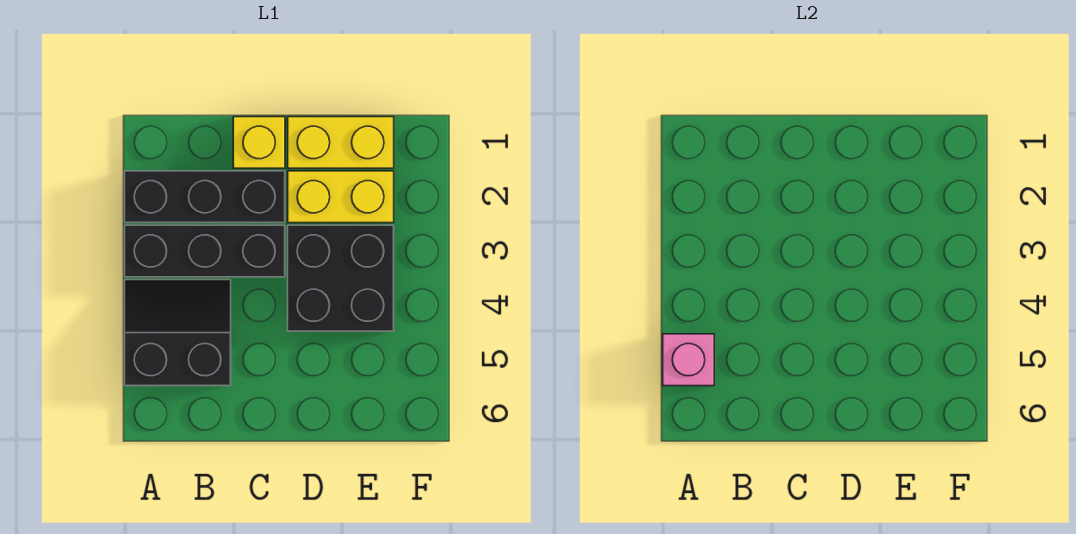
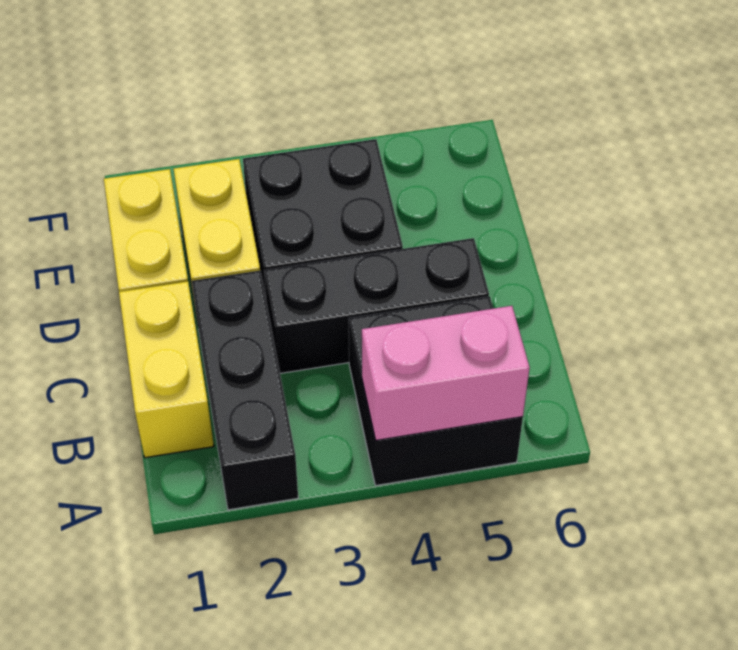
black 1x3 brick [125,225,285,277] -> black 1x3 brick turned to [264,238,489,373]
black 2x2 slope [125,280,231,386] -> black 2x2 brick [349,296,523,486]
pink 1x1 brick [663,334,714,386] -> pink 1x2 brick [362,306,530,440]
yellow 1x1 brick [233,117,285,168] -> yellow 1x2 brick [119,281,214,458]

